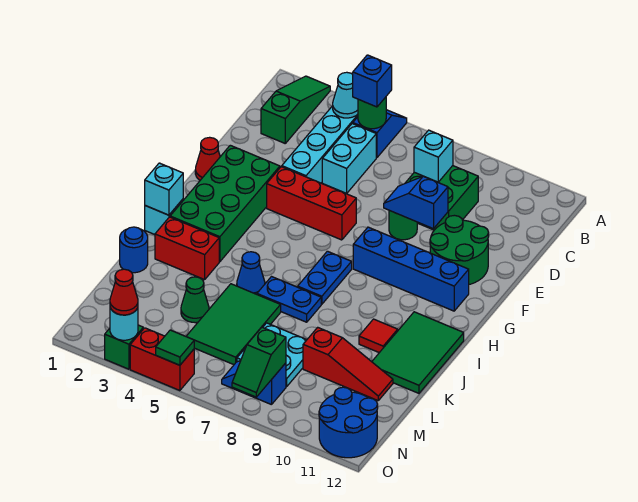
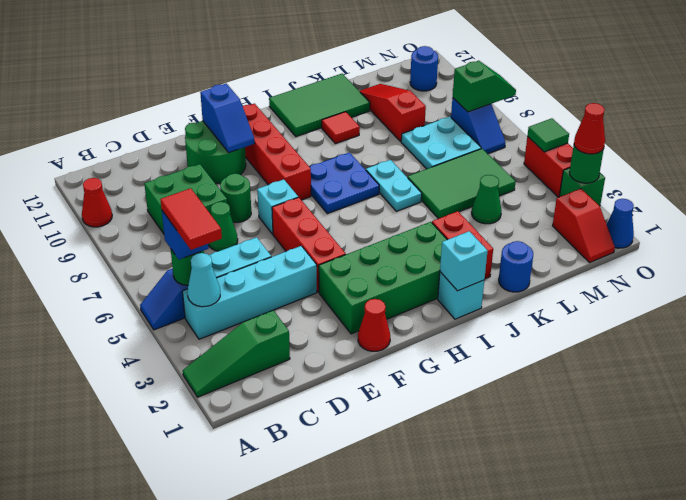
none -> red 1x1 cone [82,178,112,227]
none -> red 1x2 tile [160,188,222,250]
cyan 1x1 brick [414,130,453,182] -> cyan 1x1 brick moved to [257,179,298,234]
none -> green 1x1 cone [208,202,238,251]
blue 1x2 slope [384,176,448,229] -> blue 1x2 slope moved to [200,84,255,152]
blue 1x4 brick [353,227,469,311] -> red 1x4 brick [242,104,311,200]
blue 1x2 plate [298,251,352,304] -> blue 2x2 plate [310,152,379,214]
blue 1x1 cone [237,252,265,294] -> blue 1x1 cone moved to [606,199,634,248]
blue 1x2 plate [257,277,321,322] -> cyan 1x2 plate [366,160,422,211]
none -> red 1x2 slope [553,189,615,262]
blue 2x2 round brick [319,387,378,458] -> blue 1x1 round brick [410,46,438,91]
cyan 1x1 round brick [110,308,138,340] -> green 1x1 round brick [569,146,604,183]

